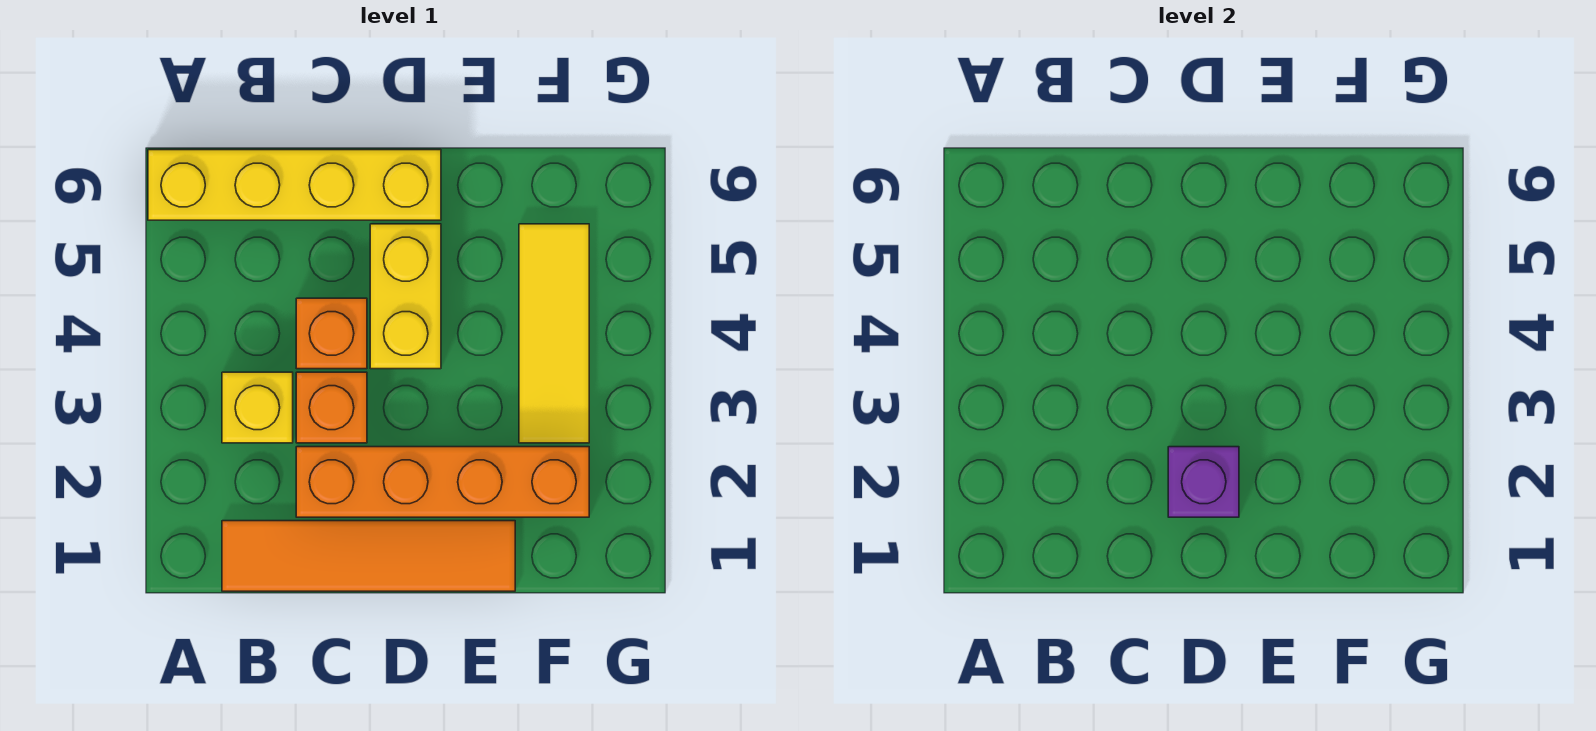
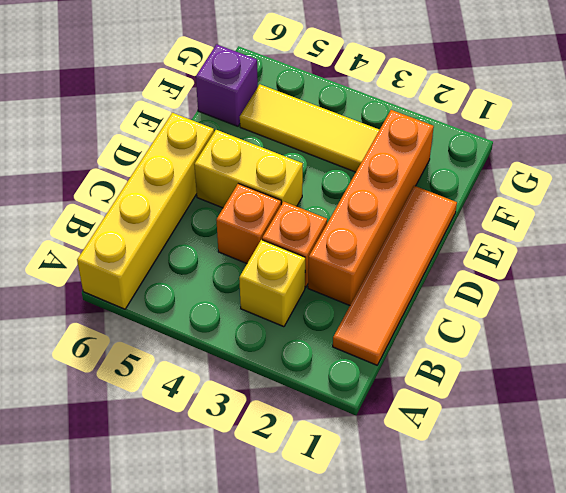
purple 1x1 brick [1168,447,1239,517] -> purple 1x1 brick moved to [196,44,258,126]

